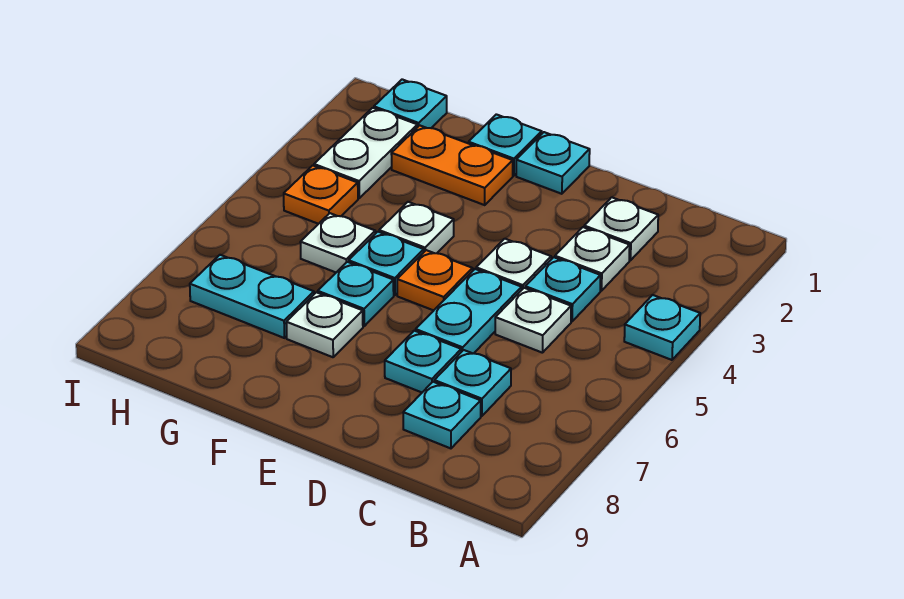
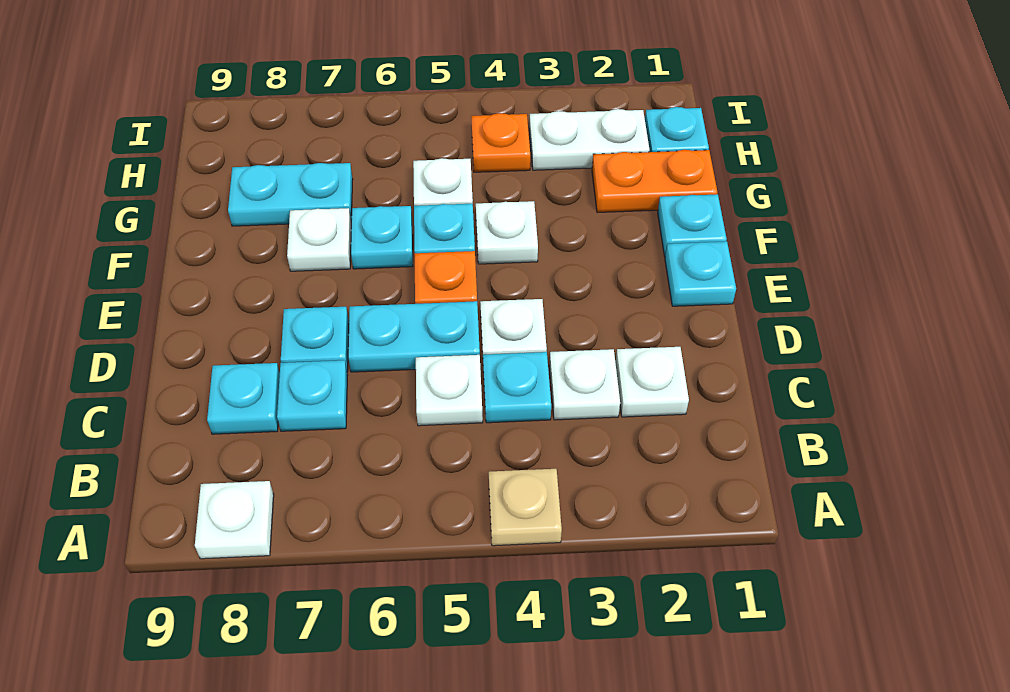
cyan 1x1 plate [624,295,700,360] -> tan 1x1 plate [489,469,562,546]
none -> white 1x1 plate [195,481,274,559]
orange 1x2 plate [391,125,513,205] -> orange 1x2 plate turned to [592,150,717,213]
cyan 1x2 plate [190,255,314,338] -> cyan 1x2 plate turned to [228,163,353,226]

